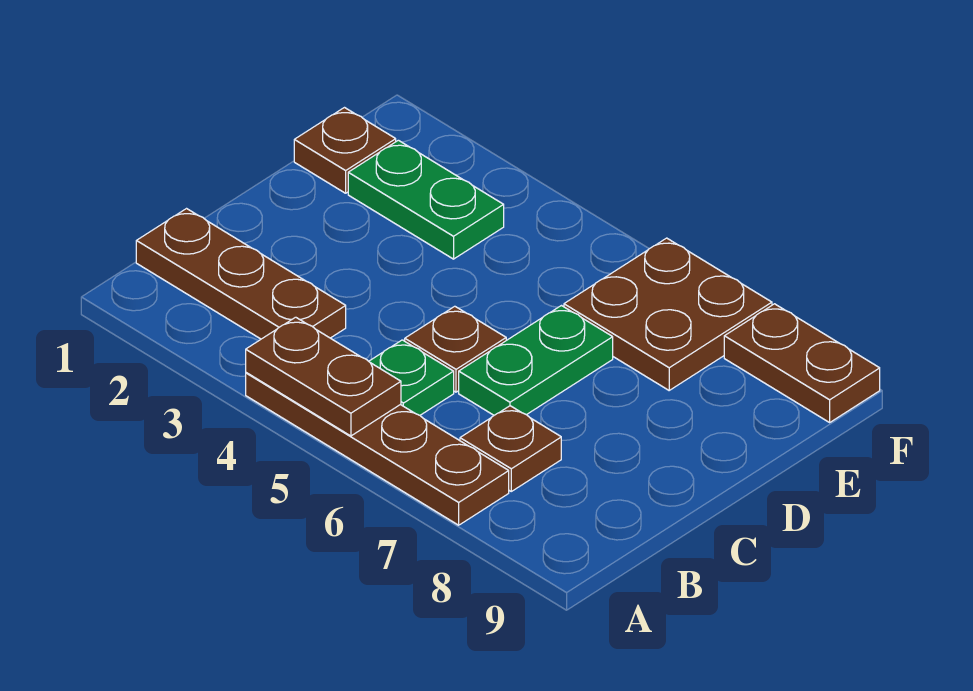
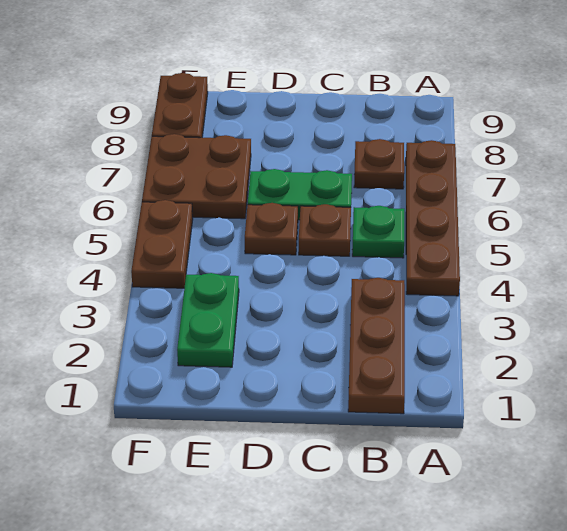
brown 1x2 plate [246,317,401,436] -> brown 1x2 plate moved to [131,200,193,288]
brown 1x1 plate [294,108,396,193] -> brown 1x1 plate moved to [245,203,298,255]

